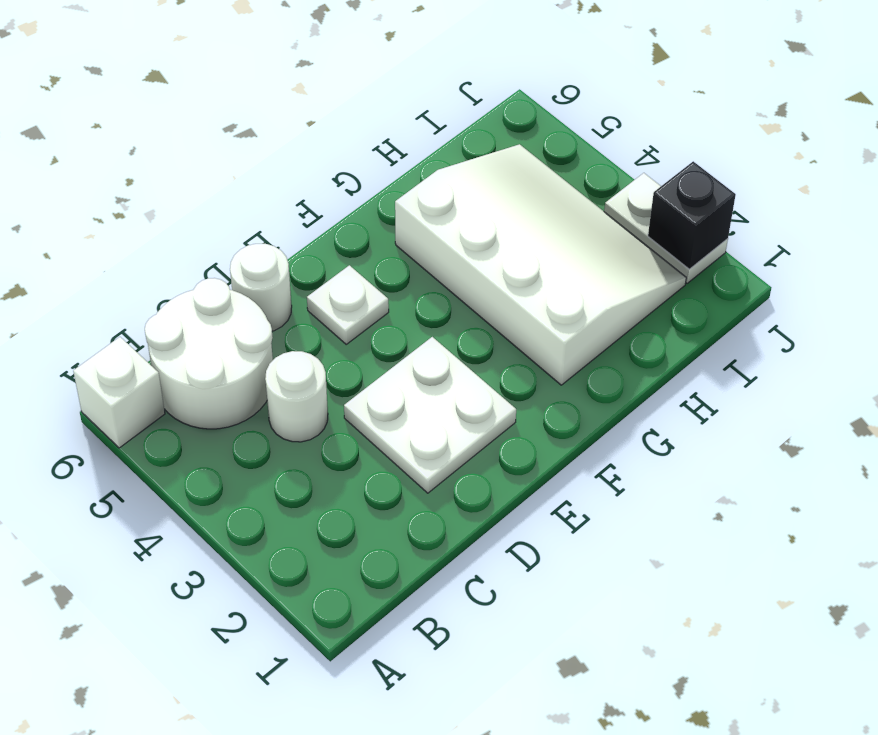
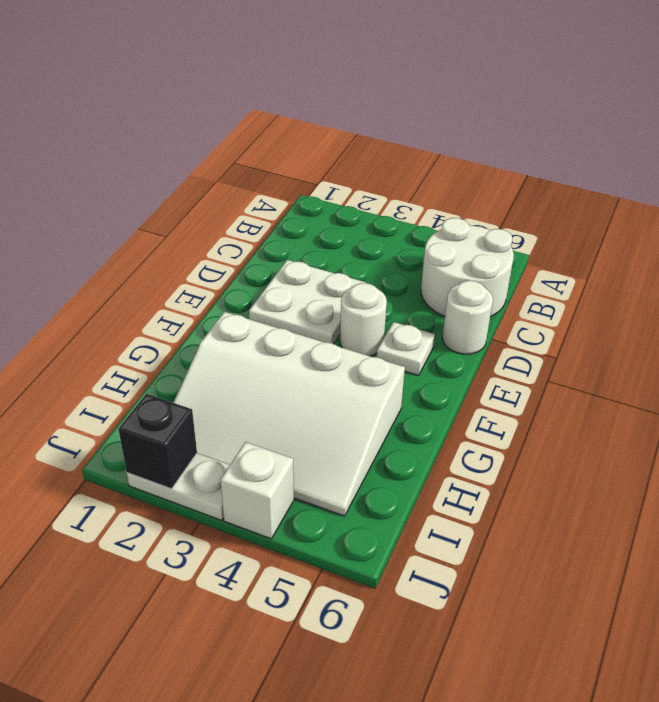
white 1x1 brick [73,337,165,448] -> white 1x1 brick moved to [220,442,294,539]
white 1x1 round brick [265,351,328,442] -> white 1x1 round brick moved to [340,283,387,356]

